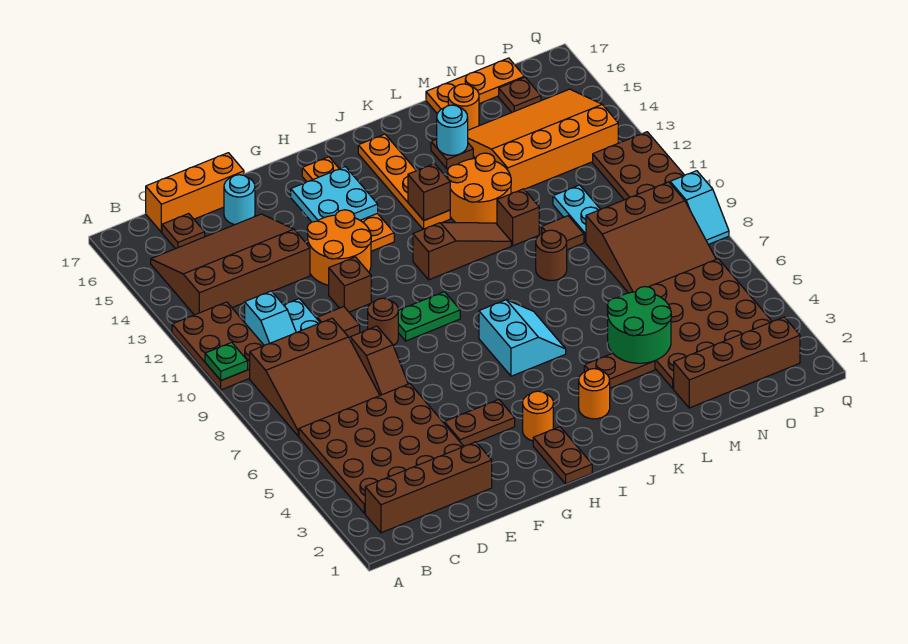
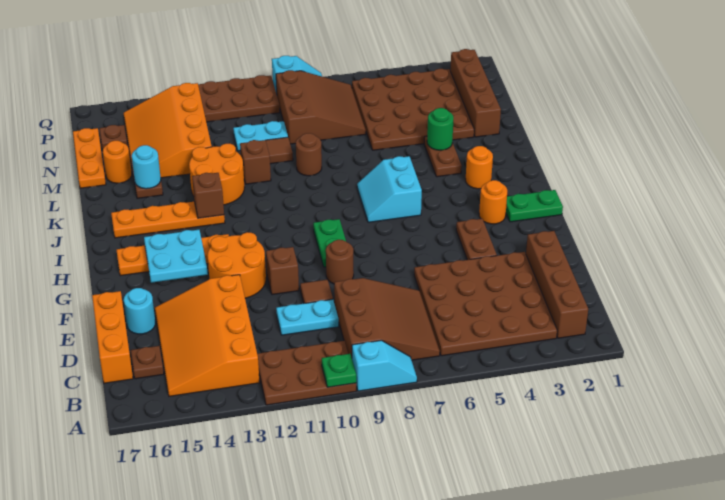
brown 3x4 slope [151,214,310,315] -> orange 3x4 slope [155,275,260,396]
cyan 1x2 slope [245,291,296,346] -> cyan 1x2 slope moved to [352,340,417,391]
brown 1x2 slope [350,326,408,395] -> none
brown 1x2 plate [533,427,592,484] -> green 1x2 plate [506,190,563,222]
cyan 2x2 slope [479,300,566,376] -> cyan 2x2 slope turned to [357,156,422,222]
brown 1x3 slope [413,223,511,280] -> none
green 2x2 round brick [607,287,671,363] -> green 1x1 round brick [427,108,453,150]

